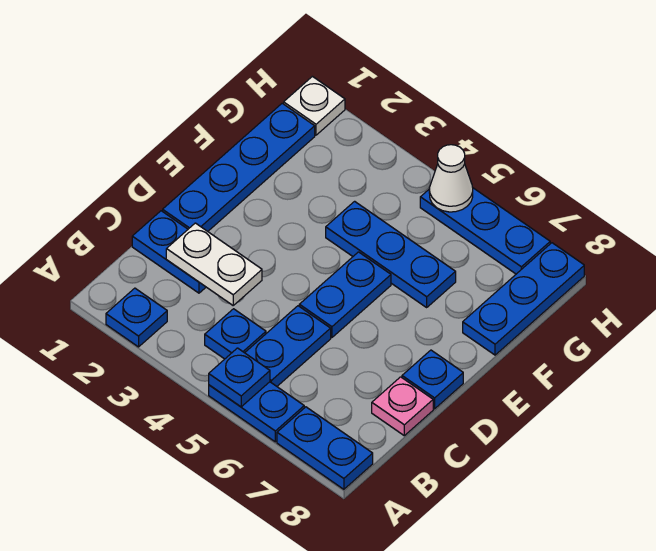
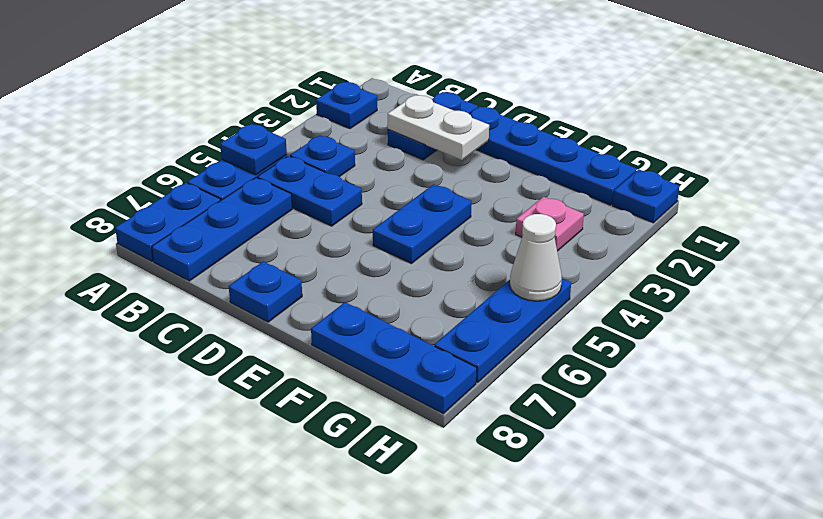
white 1x2 plate [166,223,262,305] -> white 1x2 plate turned to [388,95,489,160]
pink 1x1 plate [372,377,433,436] -> pink 1x1 plate moved to [516,197,584,251]
blue 1x2 plate [299,252,391,337] -> blue 1x2 plate turned to [373,184,472,264]
blue 1x3 plate [326,201,456,307] -> blue 1x3 plate moved to [152,178,292,281]
white 1x1 plate [284,76,345,135] -> blue 1x1 plate [613,169,679,223]

